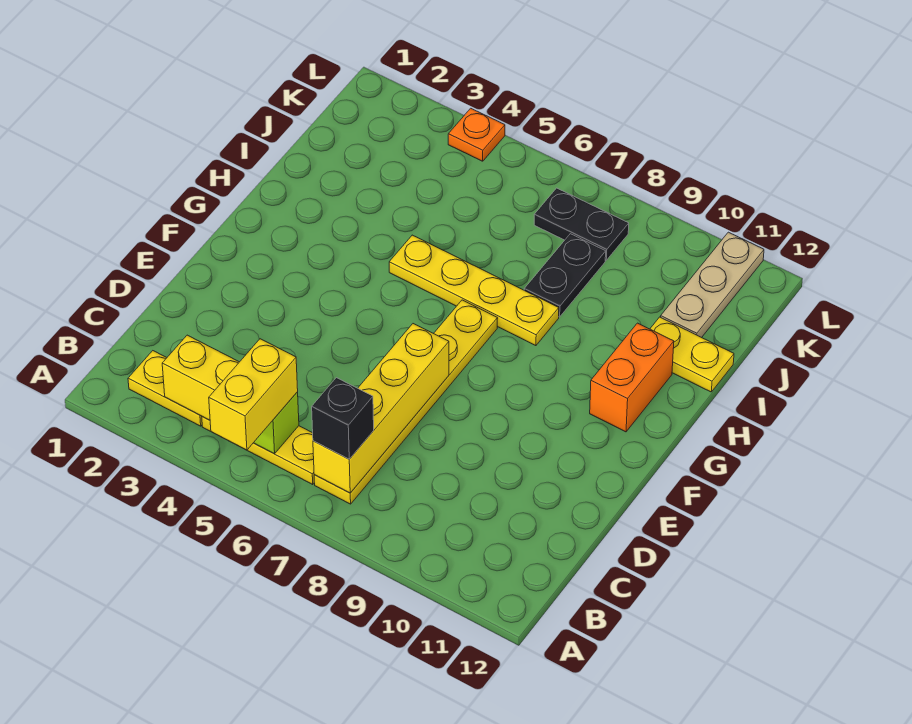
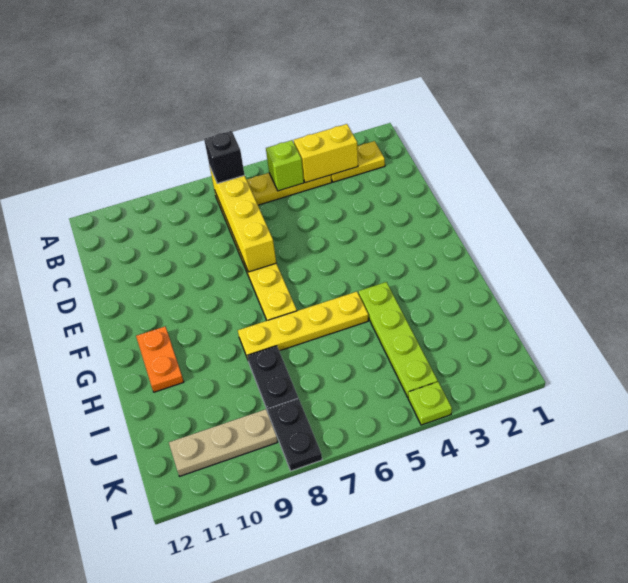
yellow 1x2 brick [209,339,298,450] -> none
orange 1x2 brick [590,323,674,432] -> orange 1x2 plate [136,327,184,392]
none -> lime 1x4 plate [359,282,438,397]
yellow 1x2 plate [650,317,734,392] -> none
tan 1x3 plate [661,232,764,338] -> tan 1x3 plate turned to [169,409,278,476]
black 1x2 plate [534,188,629,260] -> black 1x2 plate turned to [268,398,322,471]
orange 1x1 plate [448,108,505,161] -> lime 1x1 plate [408,382,452,425]

